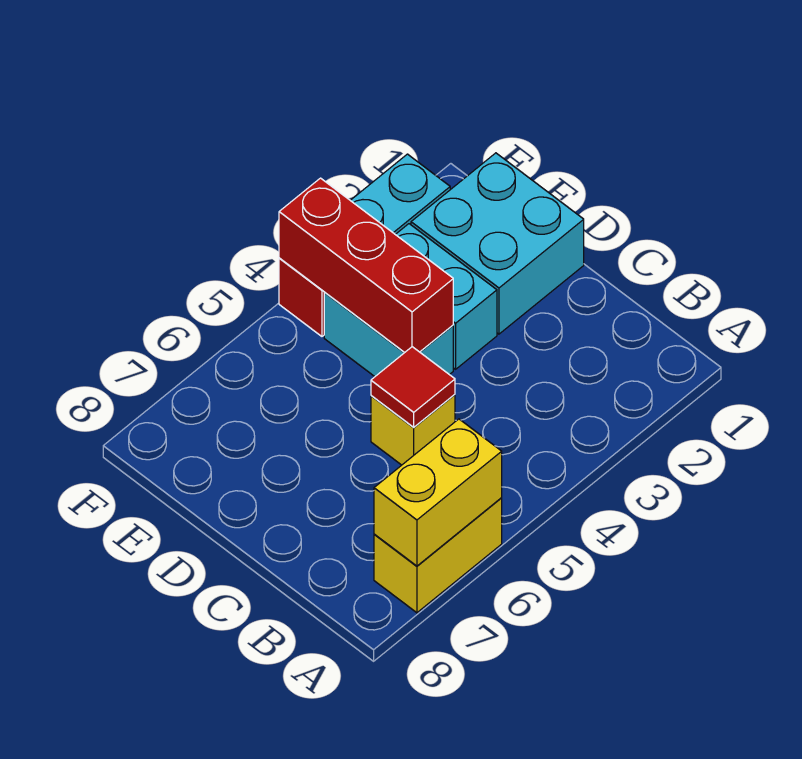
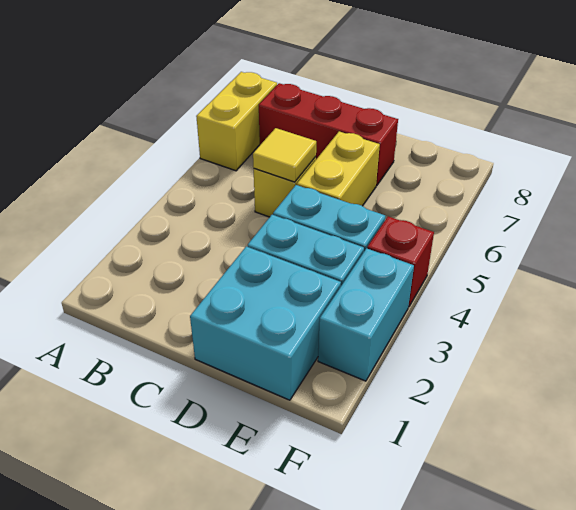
yellow 1x2 brick [374,419,502,566] -> yellow 1x2 brick moved to [297,131,380,206]
red 1x1 tile [371,347,455,427] -> yellow 1x1 tile [253,128,316,182]
red 1x3 brick [279,178,453,353] -> red 1x3 brick moved to [259,83,398,186]

